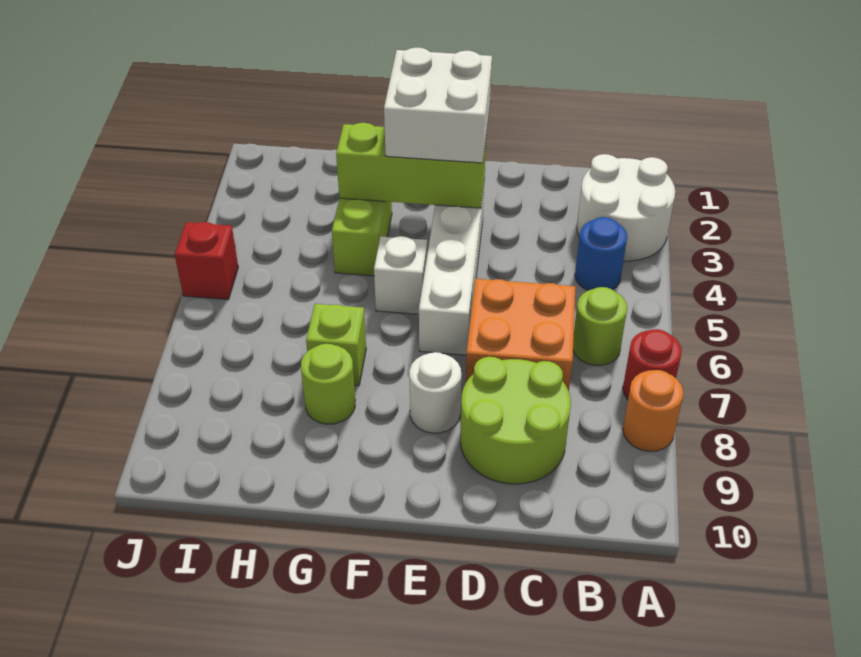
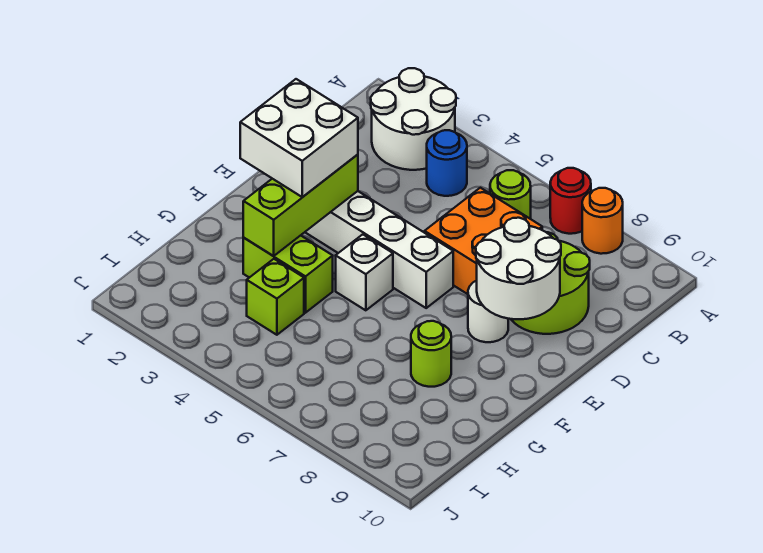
none -> white 2x2 round brick [476,218,561,319]
lime 1x1 brick [306,304,366,386] -> lime 1x1 brick moved to [247,259,304,335]
red 1x1 brick [175,222,238,299] -> none

